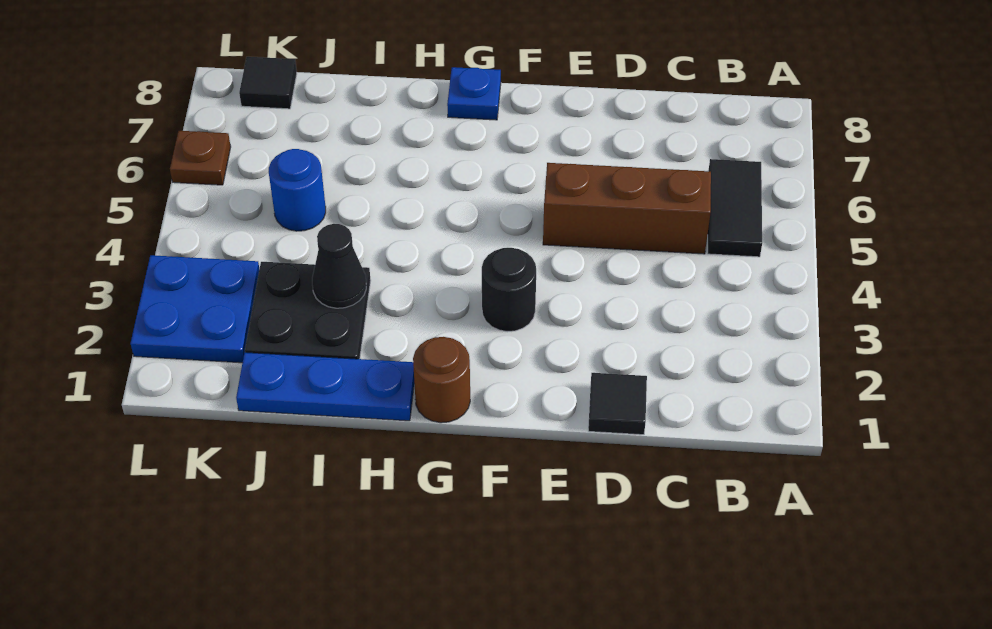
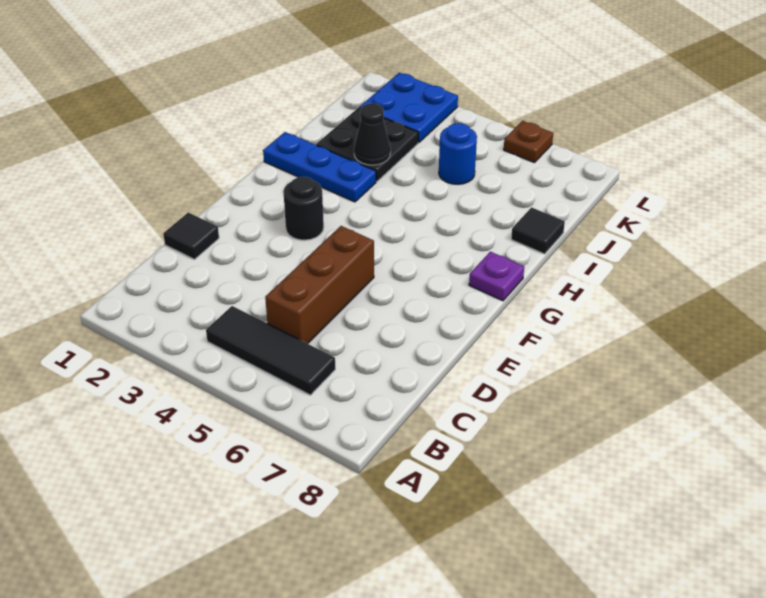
black 1x2 tile [707,159,762,257] -> black 1x3 tile [206,306,335,395]
brown 1x1 round brick [413,337,470,423] -> none
blue 1x1 plate [447,67,501,120] -> purple 1x1 plate [469,252,524,301]
blue 1x3 plate [236,352,414,421] -> blue 1x3 plate turned to [263,132,376,202]
black 1x1 tile [239,57,297,109] -> black 1x1 tile moved to [511,207,565,254]

